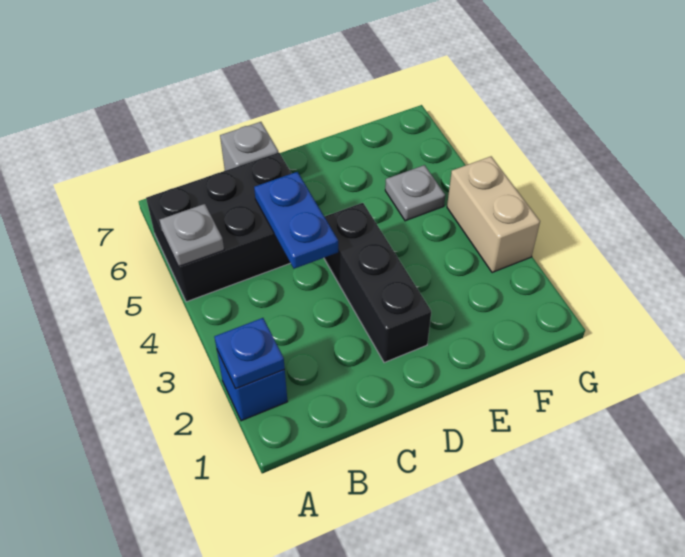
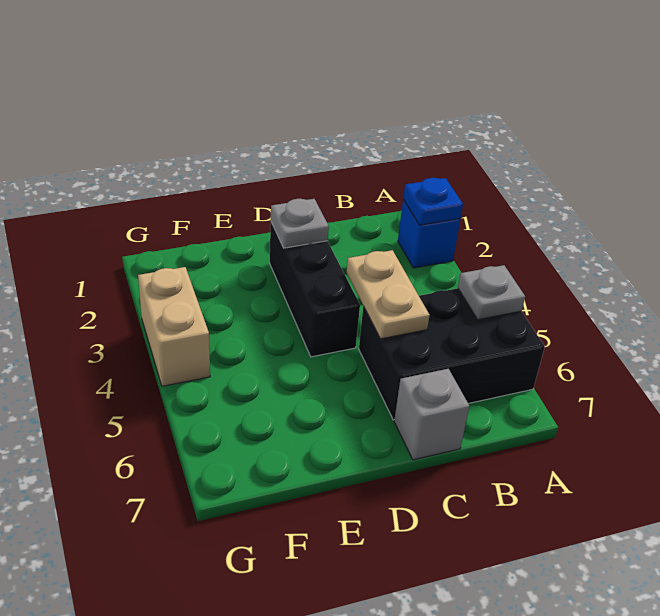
blue 1x2 plate [254,172,338,269] -> tan 1x2 plate [347,250,430,339]
grey 1x1 plate [385,165,445,221] -> grey 1x1 plate moved to [271,199,329,248]

